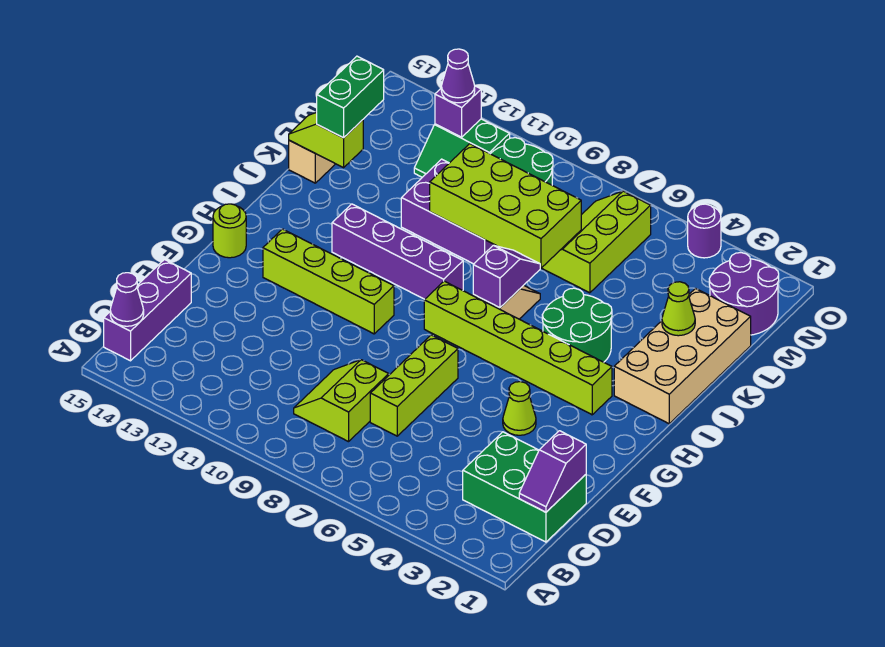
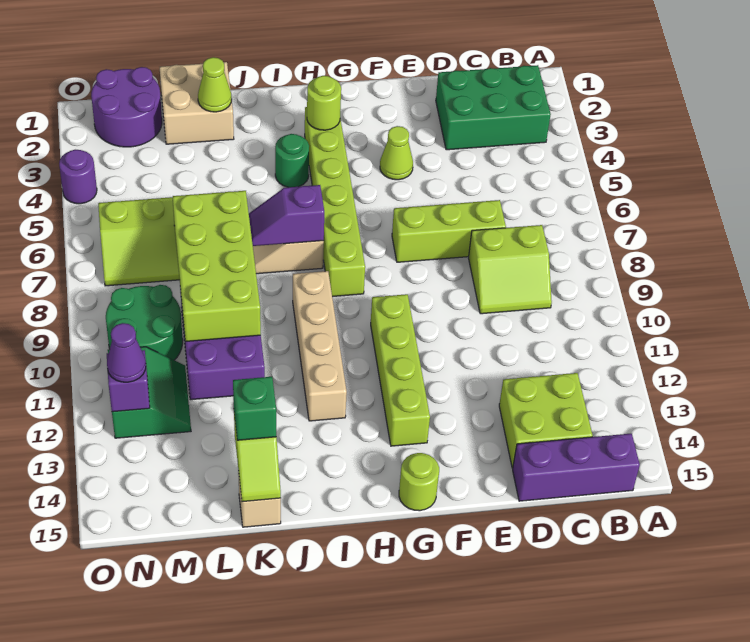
purple 1x1 cone [110,273,144,326] -> none
green 2x3 brick [463,432,586,542] -> green 2x3 brick turned to [436,65,551,150]
purple 1x2 slope [519,431,586,512] -> none
none -> lime 2x2 brick [499,373,593,468]
none -> lime 1x1 round brick [307,76,341,130]
tan 2x4 brick [614,289,751,424] -> tan 2x2 brick [160,62,234,144]
green 2x2 round brick [542,288,612,362] -> green 1x1 round brick [275,134,309,187]
purple 1x4 brick [332,204,463,299] -> tan 1x4 brick [293,271,347,421]
green 1x2 brick [317,56,384,138] -> green 1x1 brick [233,377,276,440]

